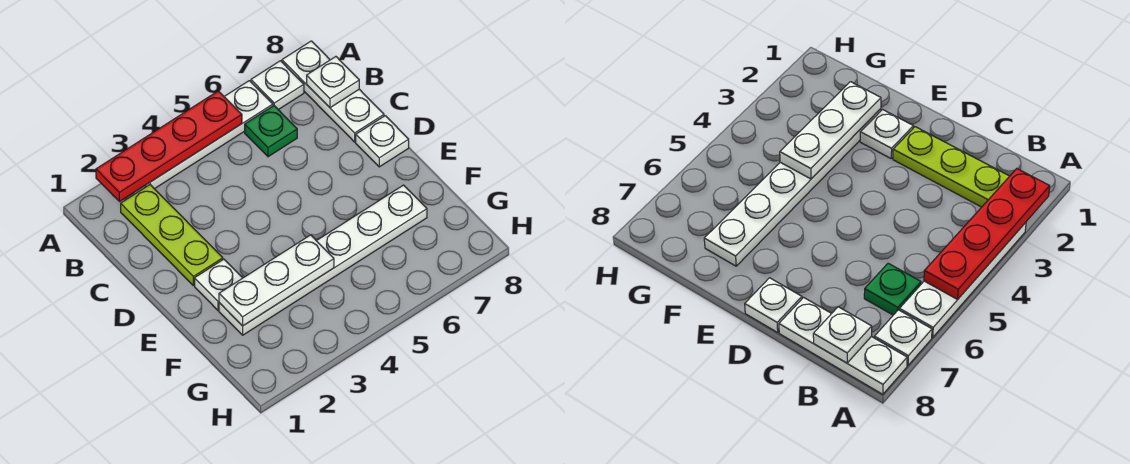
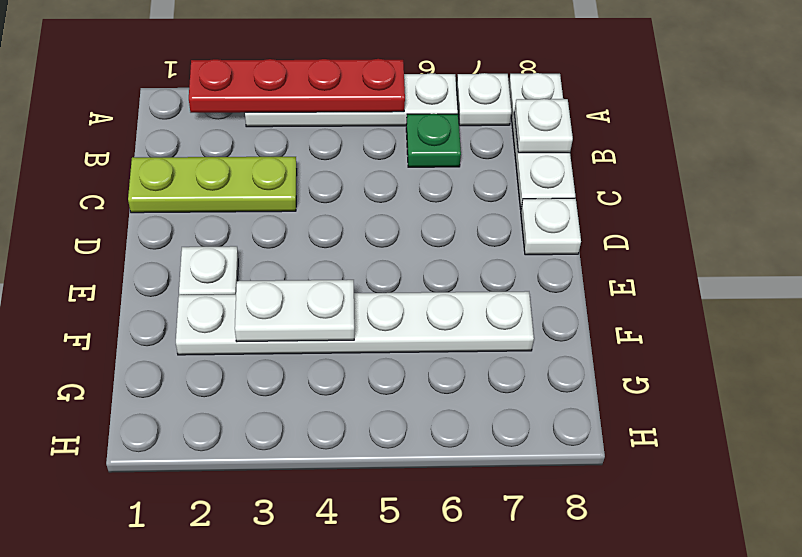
lime 1x3 plate [121,185,223,285] -> lime 1x3 plate turned to [128,157,297,213]
white 1x3 plate [219,235,334,326] -> white 1x2 plate [235,280,354,342]

